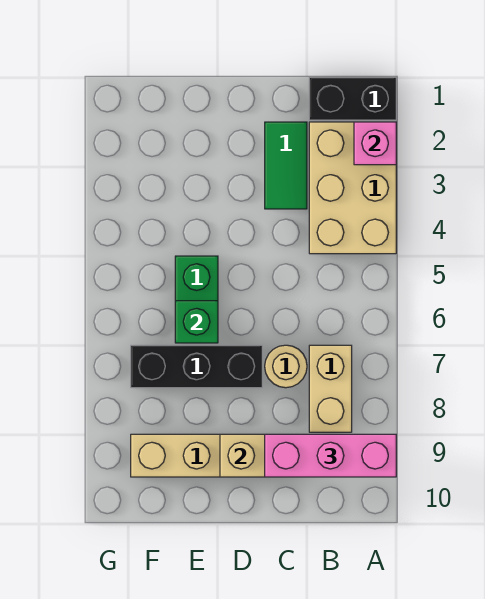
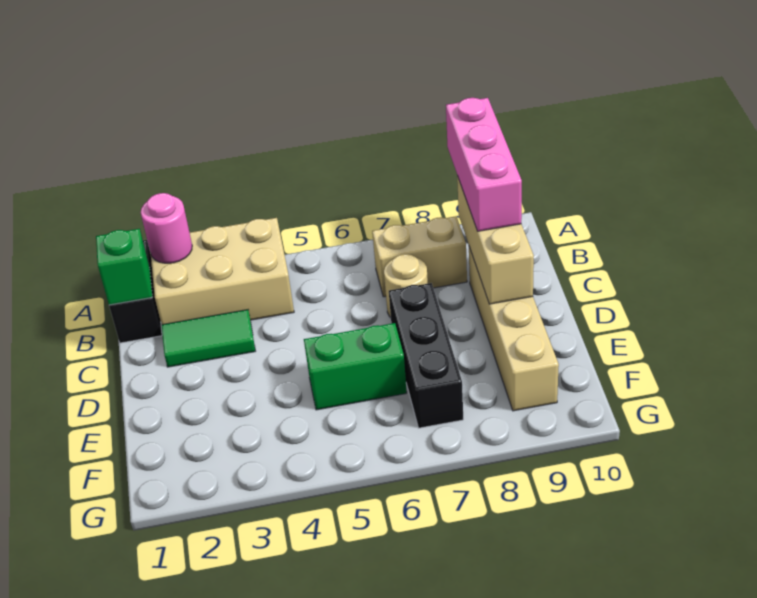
pink 1x1 brick [354,122,396,165] -> pink 1x1 round brick [141,193,192,263]
green 1x1 brick [175,301,218,343] -> green 1x1 brick moved to [96,229,152,305]

